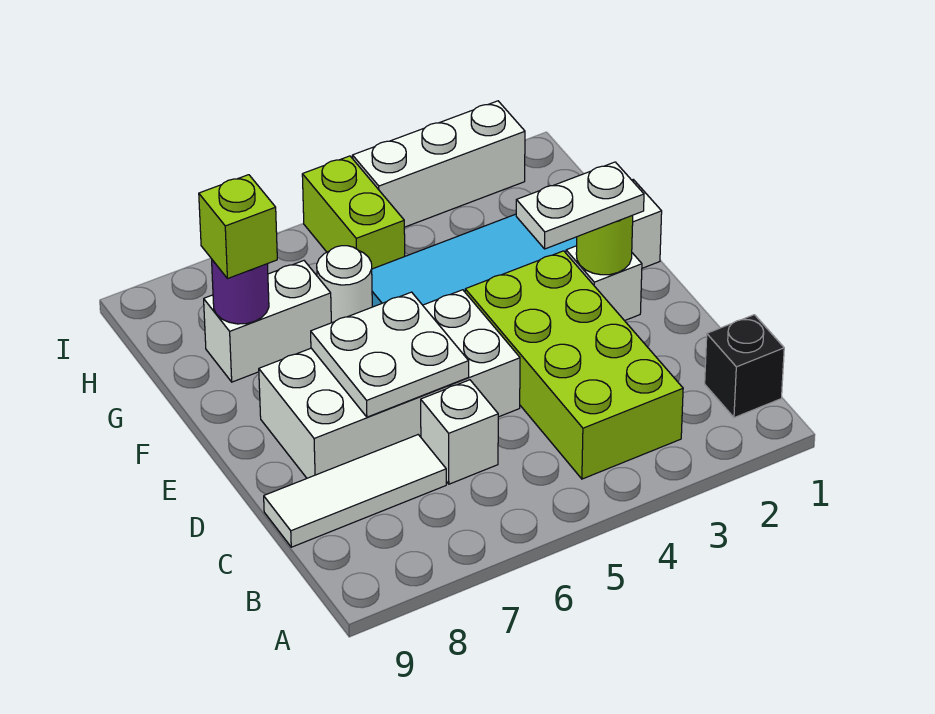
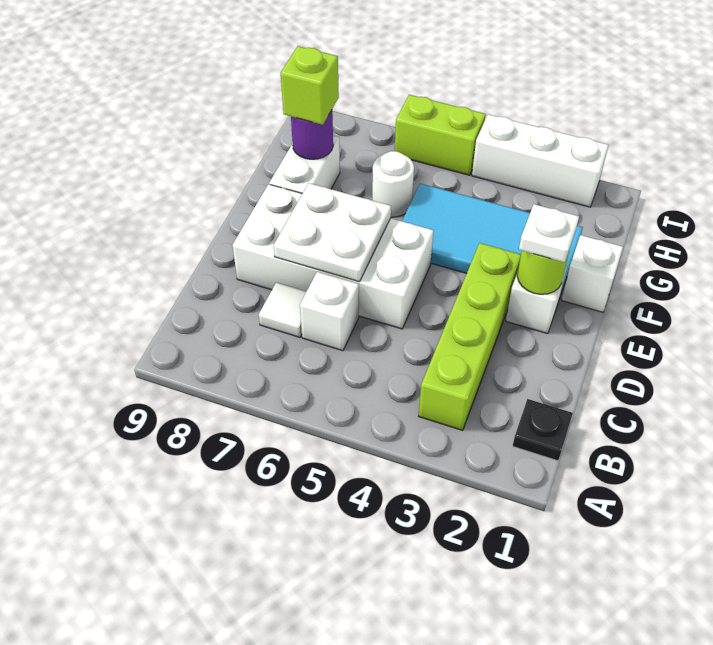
black 1x1 brick [705,315,784,418] -> black 1x1 plate [513,399,573,461]
lime 2x4 brick [465,251,683,479] -> lime 1x4 brick [419,243,521,430]
white 1x3 tile [264,435,446,547] -> white 1x1 tile [259,282,306,337]
white 1x2 plate [516,162,644,249] -> white 1x1 plate [519,204,579,262]
white 1x2 brick [204,261,331,382] -> white 1x2 brick turned to [269,136,340,194]
lime 1x2 brick [302,156,405,269] -> lime 1x2 brick turned to [395,95,486,175]

